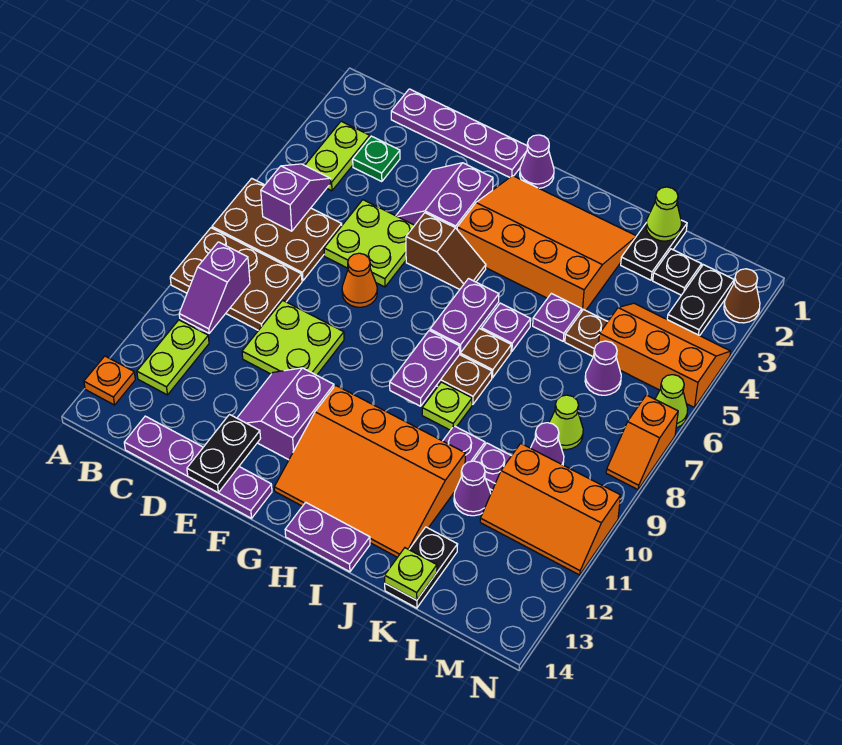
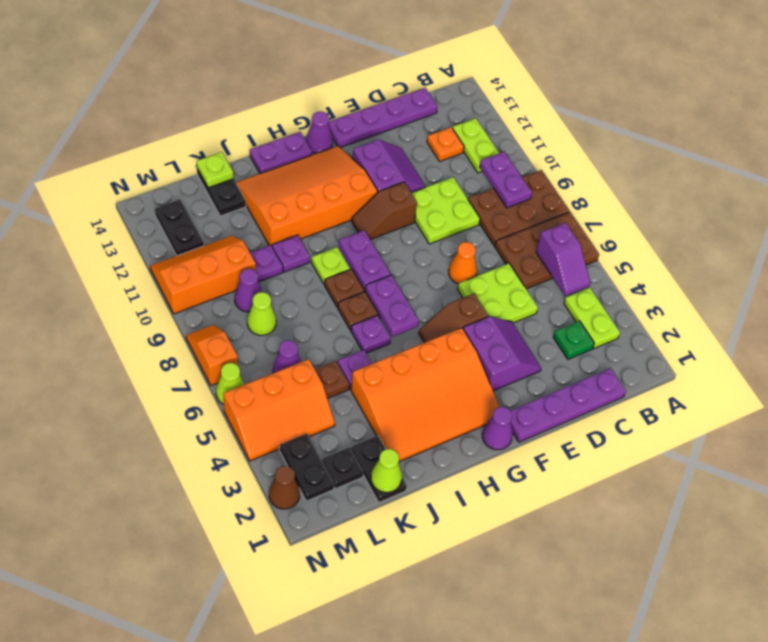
orange 1x1 plate [84,356,135,405] -> orange 1x1 plate moved to [427,127,464,161]
purple 1x2 slope [179,242,250,333] -> purple 1x2 plate [480,152,532,208]
black 1x2 plate [187,415,261,493] -> black 1x2 plate moved to [155,200,204,256]
none -> brown 1x2 slope [351,182,417,240]
purple 1x1 cone [454,461,491,516] -> purple 1x1 cone moved to [306,111,333,154]

